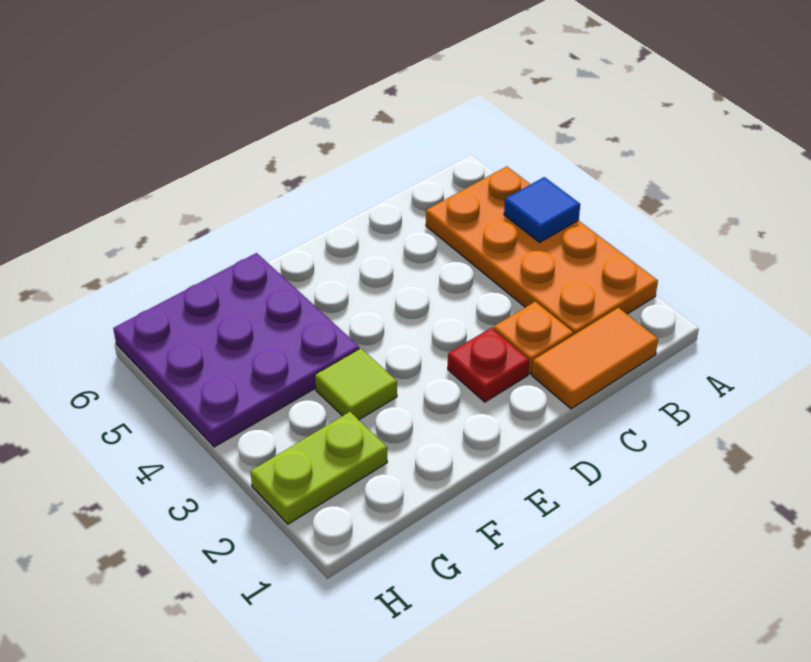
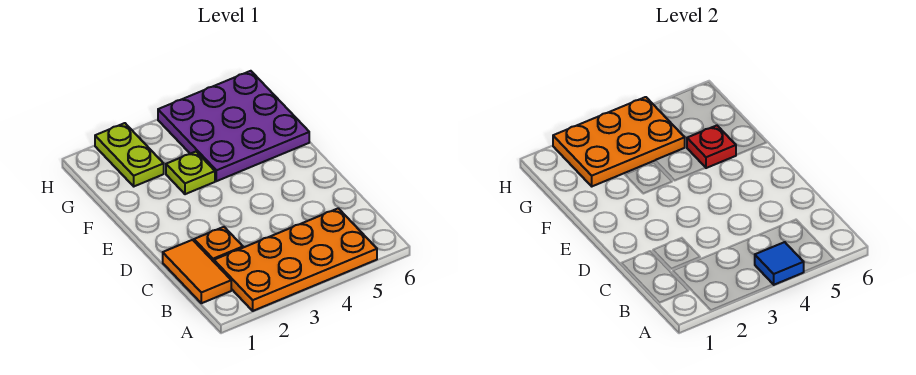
red 1x1 plate [448,328,529,402] -> red 1x1 plate moved to [687,125,736,168]
lime 1x1 tile [315,349,397,420] -> lime 1x1 plate [166,152,215,194]
none -> orange 2x3 plate [553,97,685,186]

